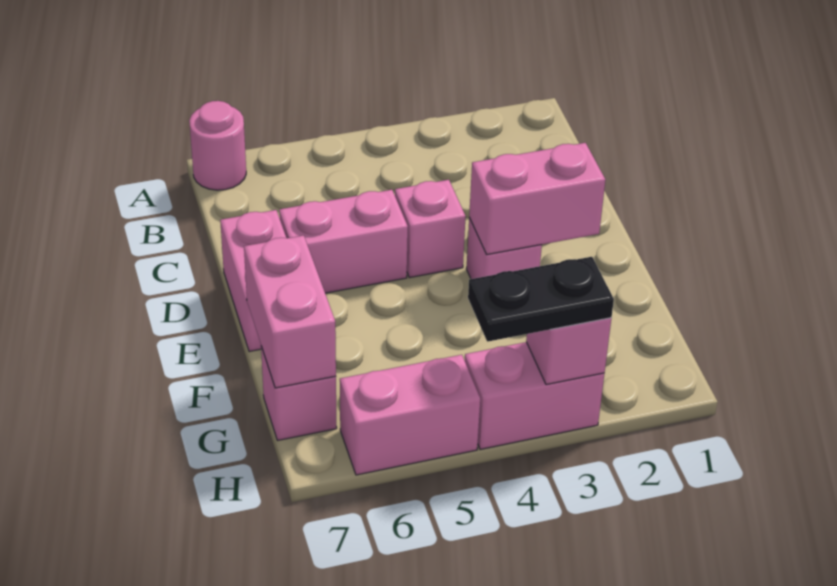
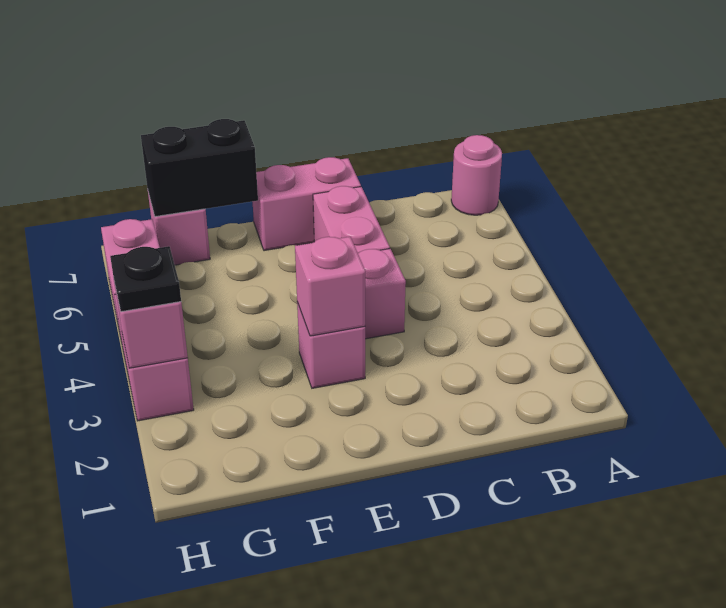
pink 1x2 brick [469,143,605,254] -> pink 1x1 brick [295,237,365,336]
pink 1x2 brick [244,235,336,388] -> black 1x2 brick [141,119,258,217]
black 1x2 plate [468,257,614,342] -> black 1x1 plate [110,246,181,312]

